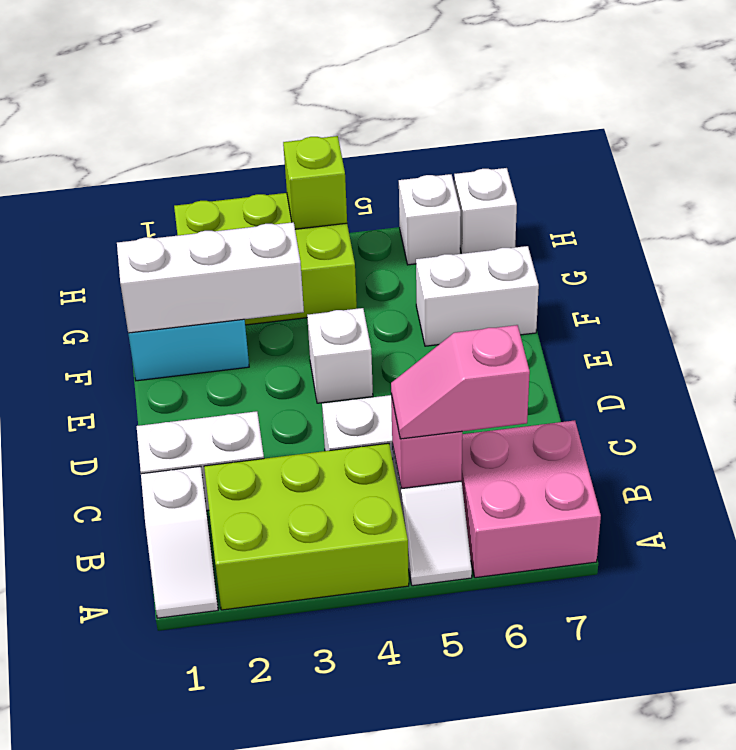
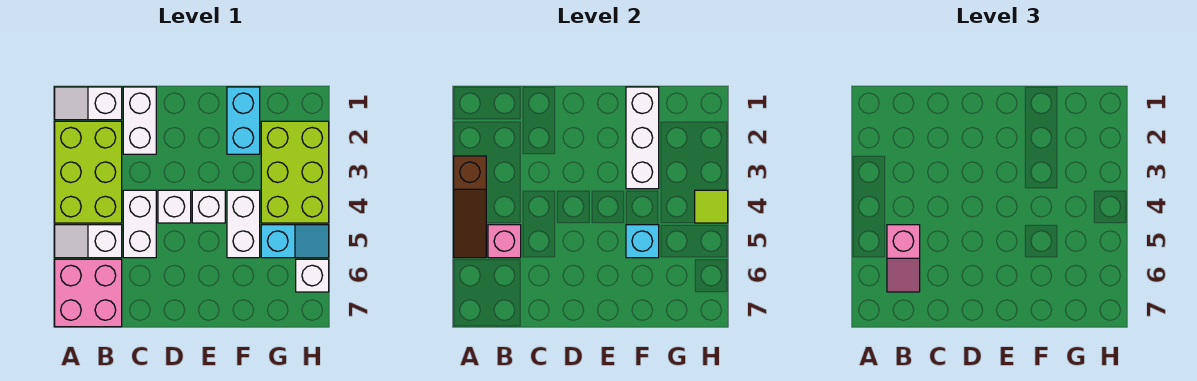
none -> brown 1x3 slope [454,156,486,258]
pink 1x2 slope [391,325,530,439] -> pink 1x2 slope turned to [887,225,920,292]
none -> cyan 1x1 brick [626,225,659,258]
white 1x2 brick [416,246,539,346] -> white 1x2 brick moved to [227,190,260,258]
none -> cyan 1x2 slope [261,225,329,258]
lime 1x1 brick [283,136,347,229] -> lime 1x1 tile [695,190,728,223]
white 1x1 brick [454,168,517,254] -> white 1x1 brick moved to [158,190,191,223]

